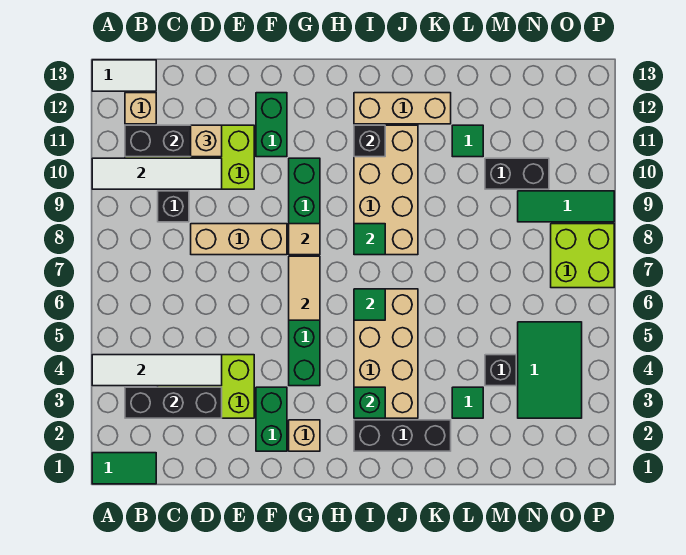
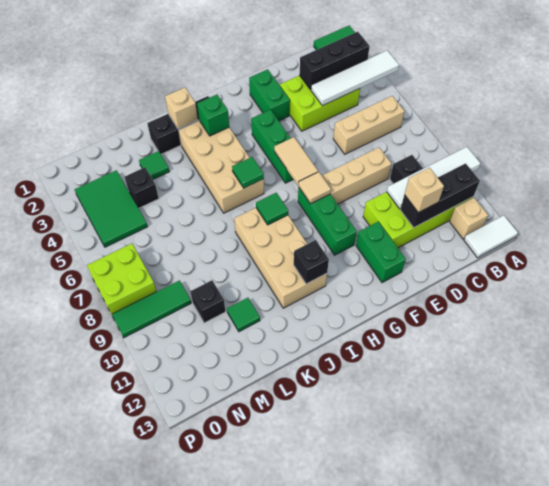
tan 1x1 brick [289,420,320,451] -> tan 1x1 brick moved to [165,88,198,129]
tan 1x3 brick [354,93,451,124] -> tan 1x3 brick moved to [333,96,404,154]
black 1x2 brick [485,158,549,189] -> black 1x1 brick [190,280,226,323]

